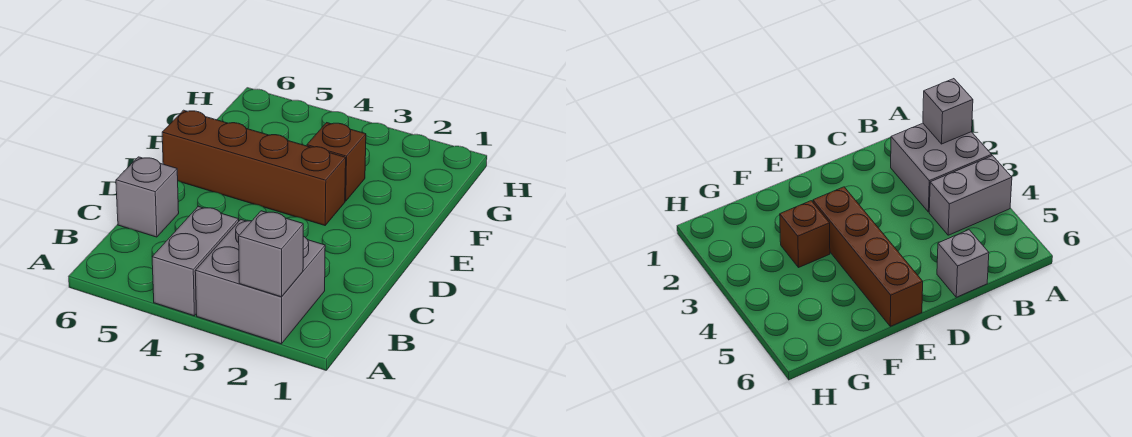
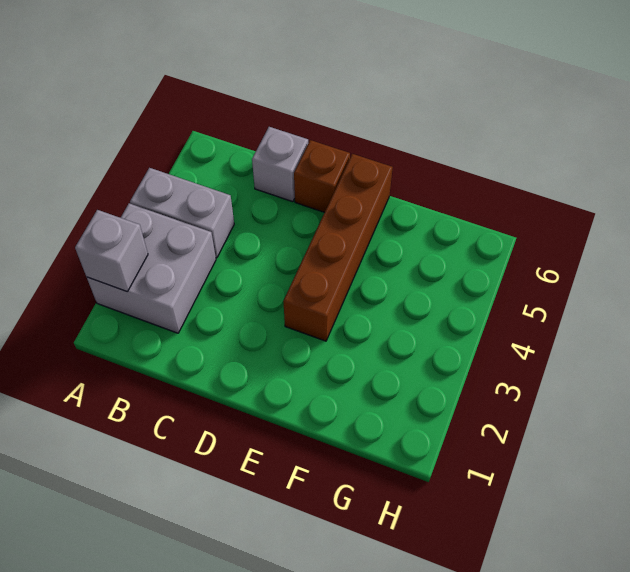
brown 1x1 brick [307,123,366,201] -> brown 1x1 brick moved to [294,140,350,212]

